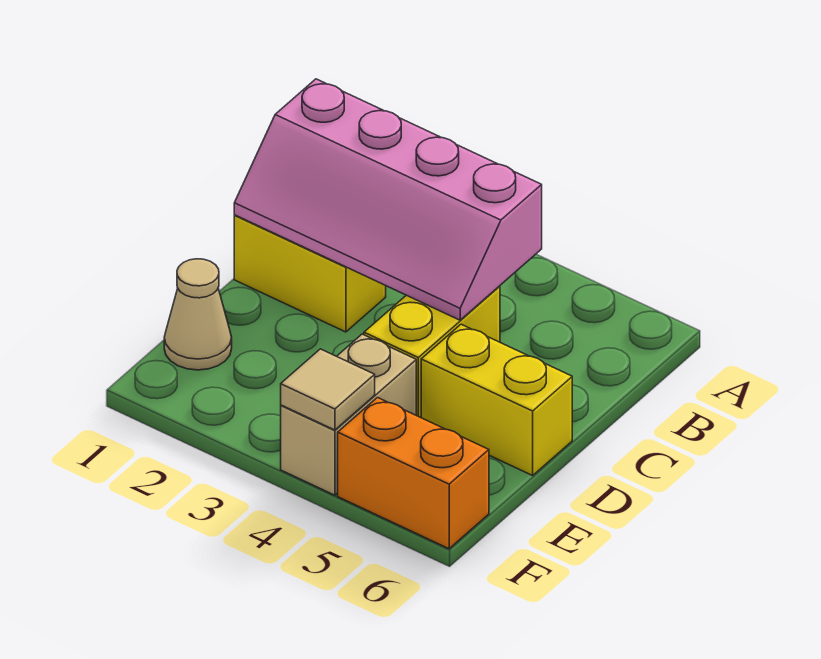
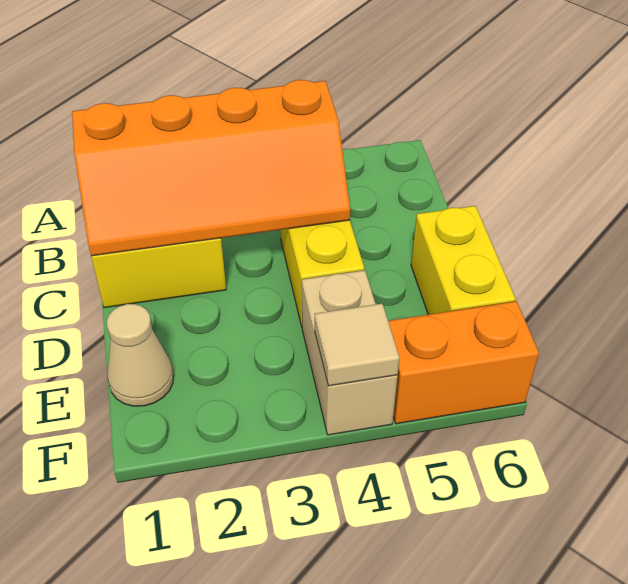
pink 2x4 slope [234,79,542,320] -> orange 2x4 slope [72,80,350,256]
yellow 1x2 brick [421,324,572,476] -> yellow 1x2 brick turned to [411,206,516,315]

